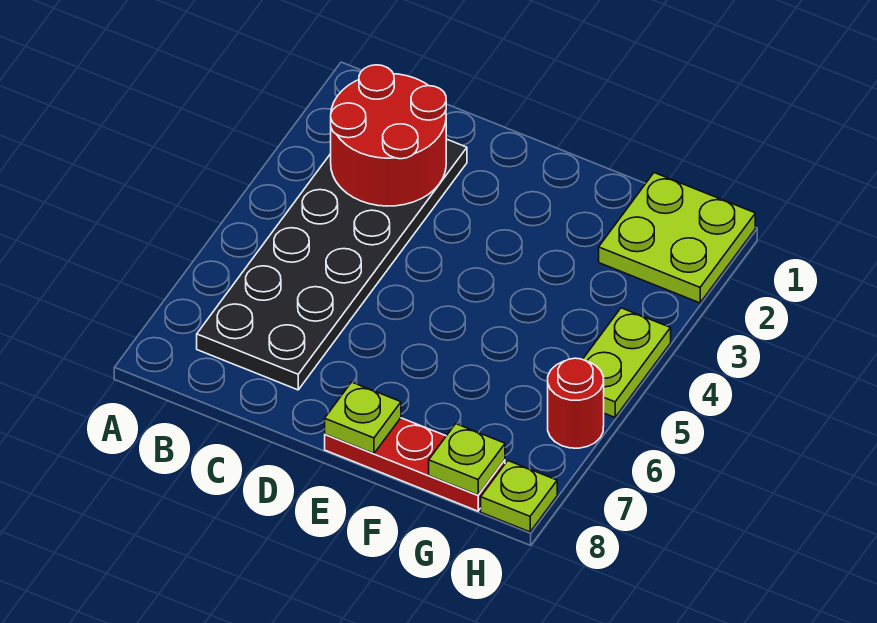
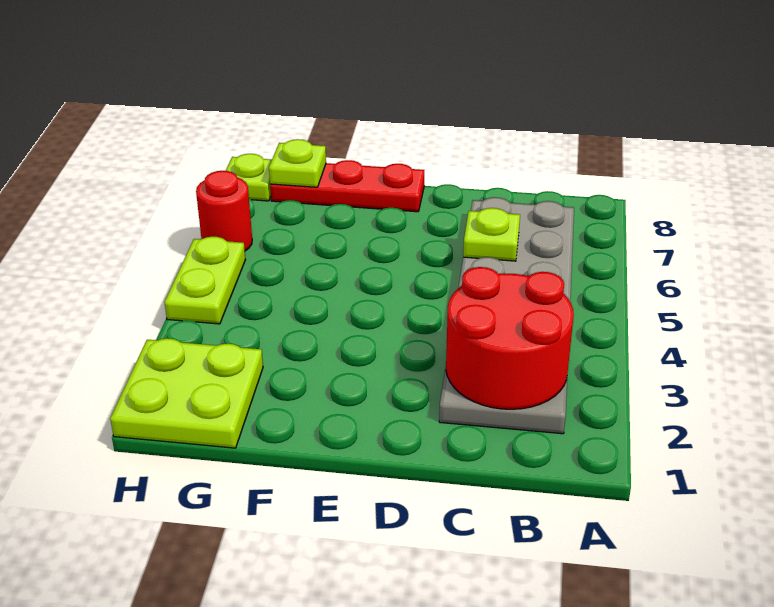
black 2x6 plate [197,139,467,390] -> grey 2x6 plate [439,197,574,434]
lime 1x1 plate [325,382,401,453] -> lime 1x1 plate moved to [463,208,520,261]

